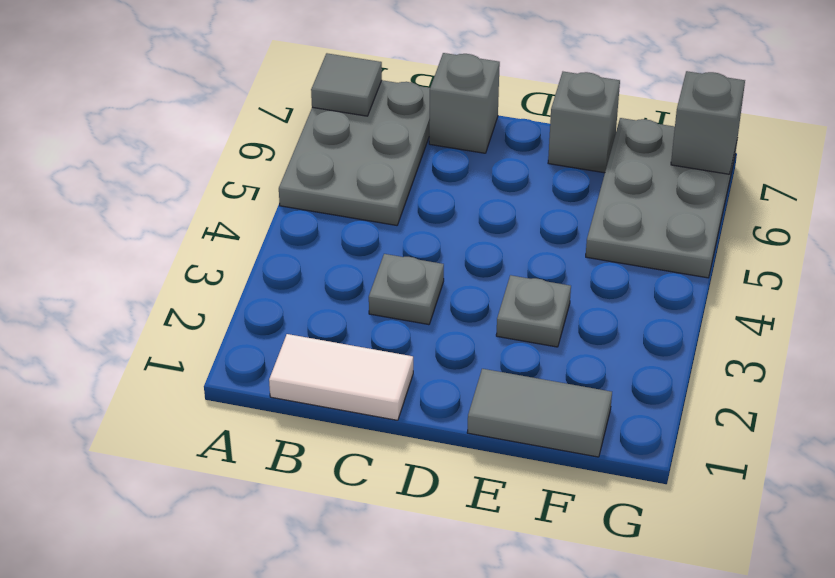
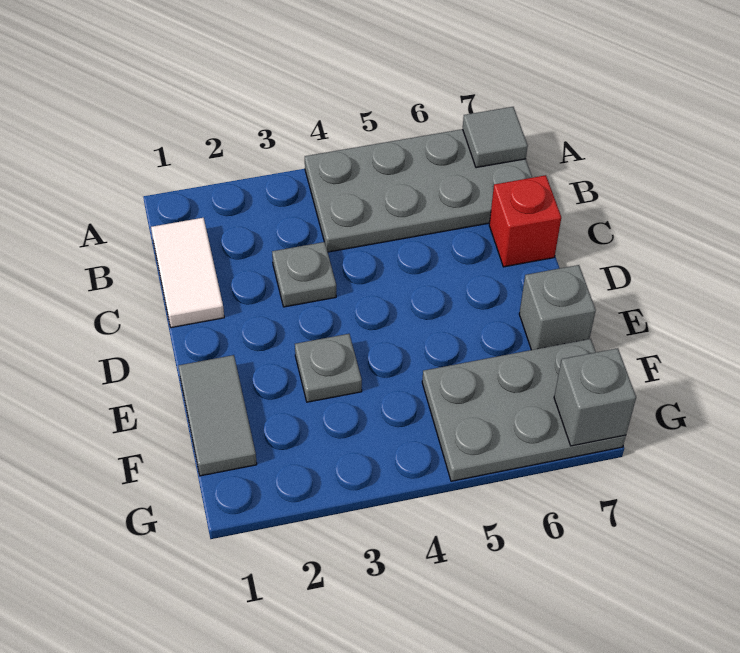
grey 2x3 plate [279,80,430,225] -> grey 2x4 plate [305,129,532,252]
grey 1x1 brick [429,53,500,153] -> red 1x1 brick [489,175,561,267]

